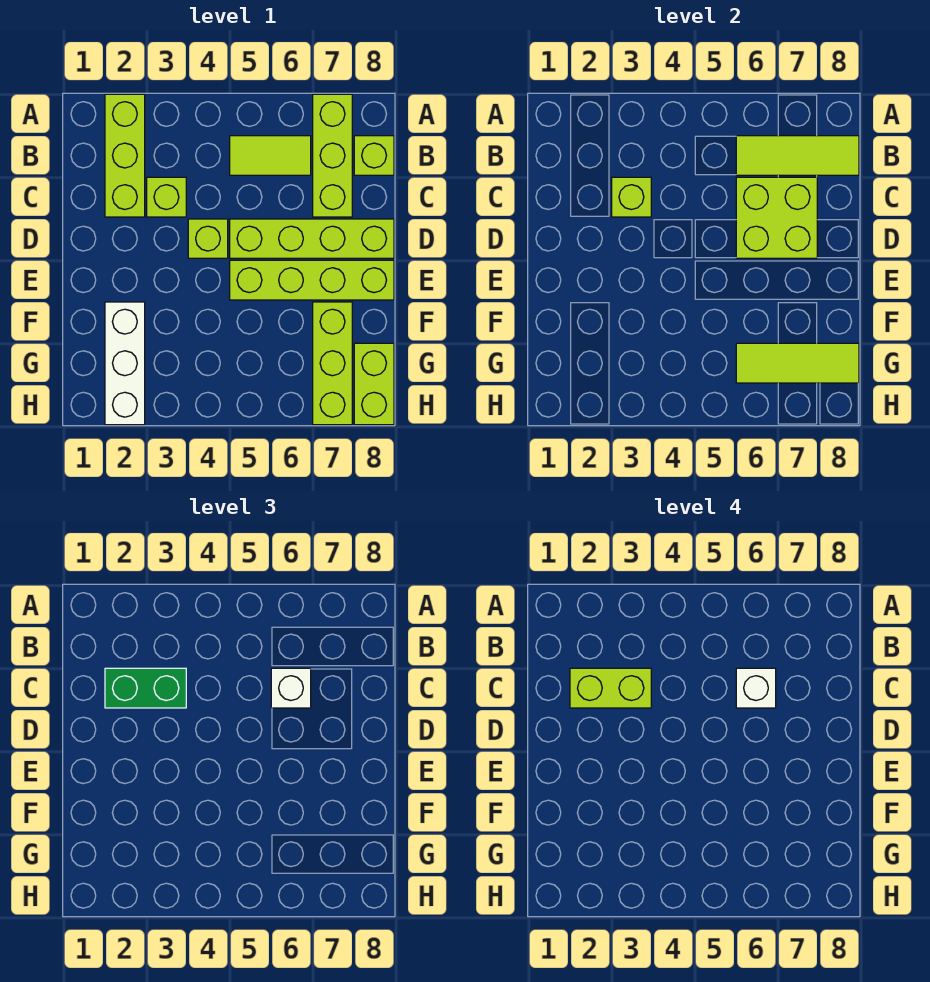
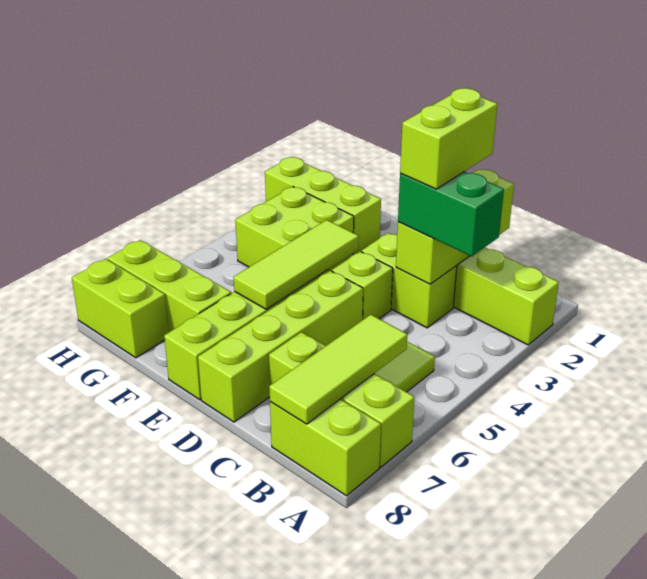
lime 1x1 brick [354,136,394,175] -> lime 1x2 brick [270,399,381,496]
green 1x2 brick [105,668,186,708] -> green 1x2 brick turned to [398,172,504,256]
lime 1x1 brick [147,177,186,217] -> lime 1x2 brick [361,233,457,328]
lime 1x1 brick [612,177,651,217] -> lime 1x3 brick [396,169,514,284]
lime 2x2 brick [736,177,817,258] -> lime 2x2 brick moved to [235,187,354,271]
white 1x1 brick [271,668,311,708] -> none
white 1x1 brick [736,668,776,708] -> none
white 1x3 brick [105,302,145,425] -> lime 1x3 brick [265,157,381,255]
lime 1x3 tile [736,343,859,383] -> lime 1x3 tile moved to [234,220,359,309]

